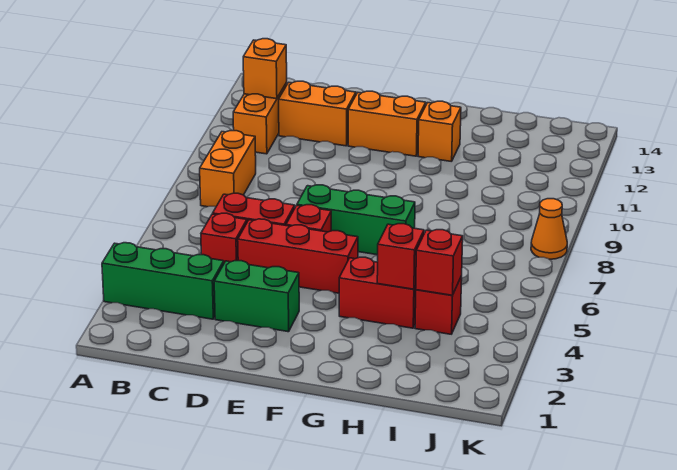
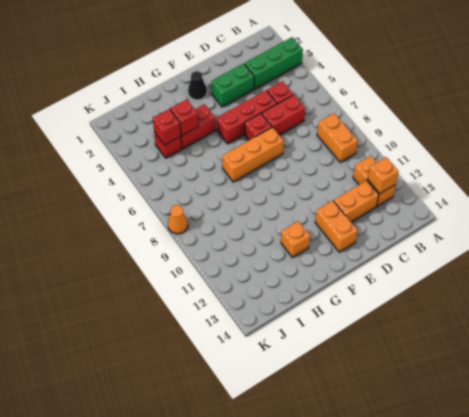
green 1x3 brick [297,185,415,255] -> orange 1x3 brick [222,127,284,182]
orange 1x2 brick [348,91,426,156] -> orange 1x2 brick turned to [315,201,358,252]
none -> black 1x1 cone [188,71,207,100]

